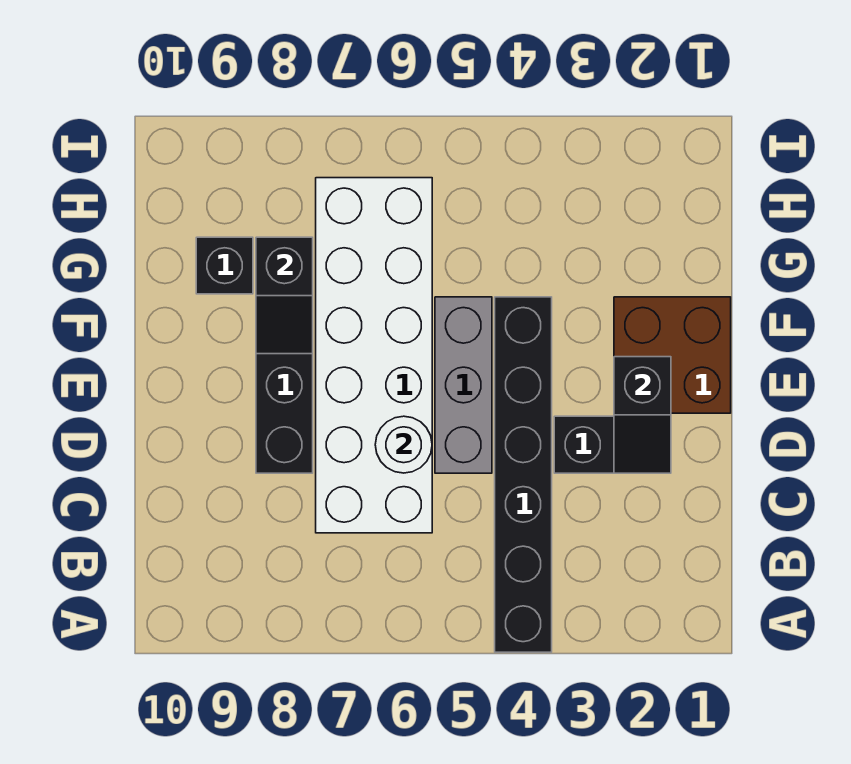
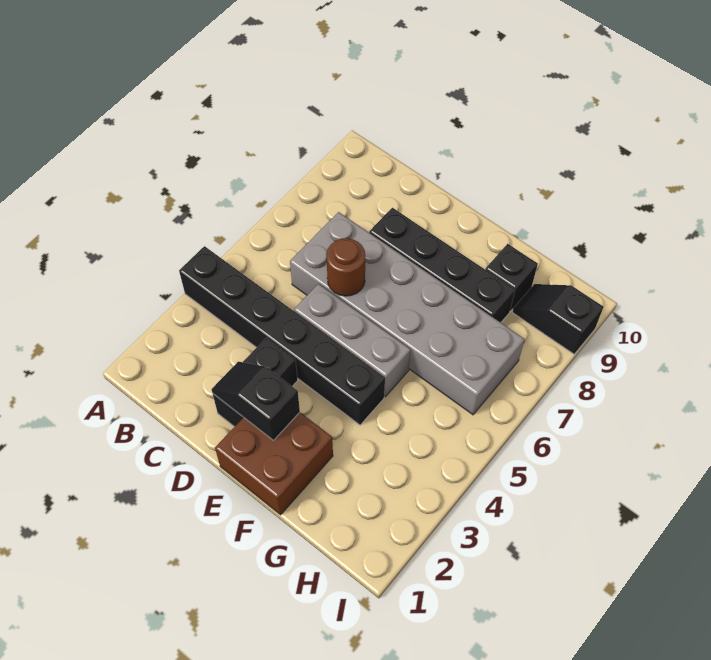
white 2x6 brick [316,178,432,533] -> grey 2x6 brick [290,212,524,415]
white 1x1 round brick [375,416,432,473] -> brown 1x1 round brick [326,238,365,296]
black 1x2 slope [256,237,313,354] -> black 1x2 slope moved to [512,284,603,354]

